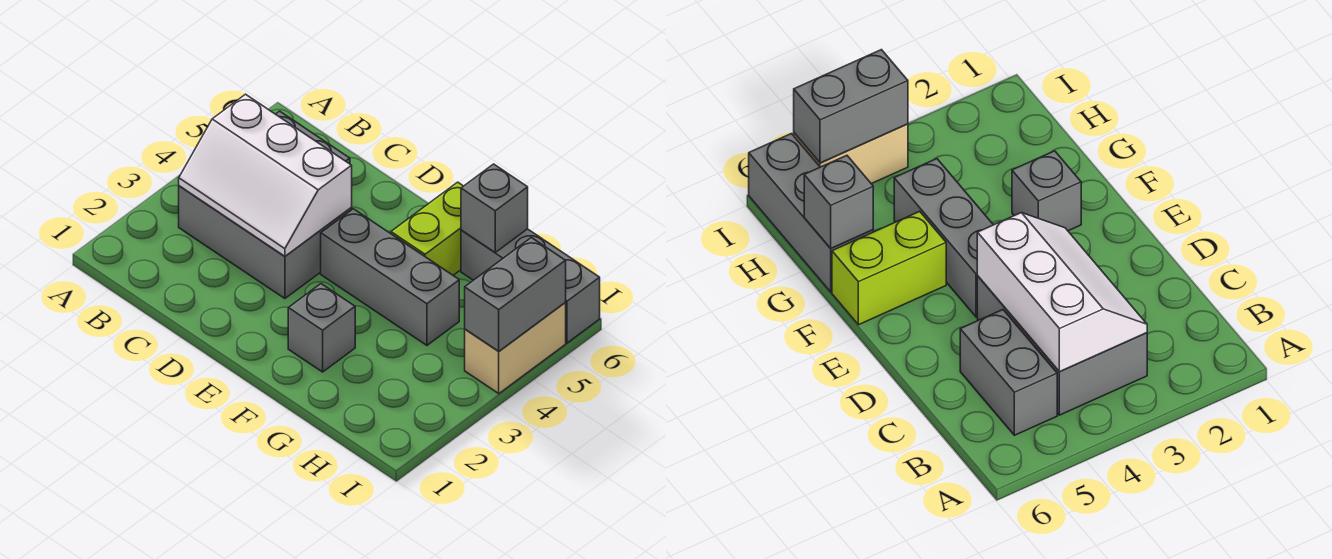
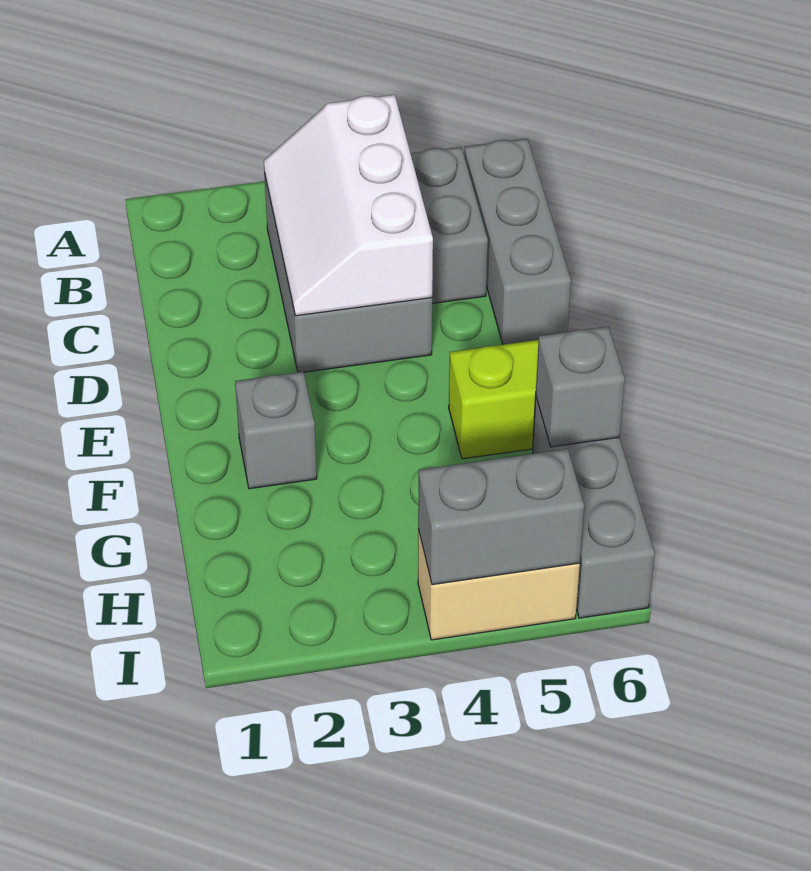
grey 1x3 brick [321,209,459,345] -> grey 1x3 brick moved to [465,139,571,345]

